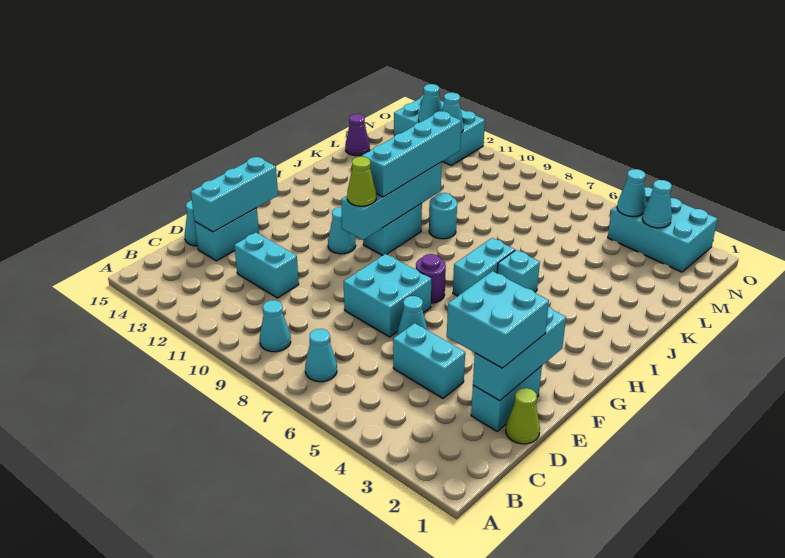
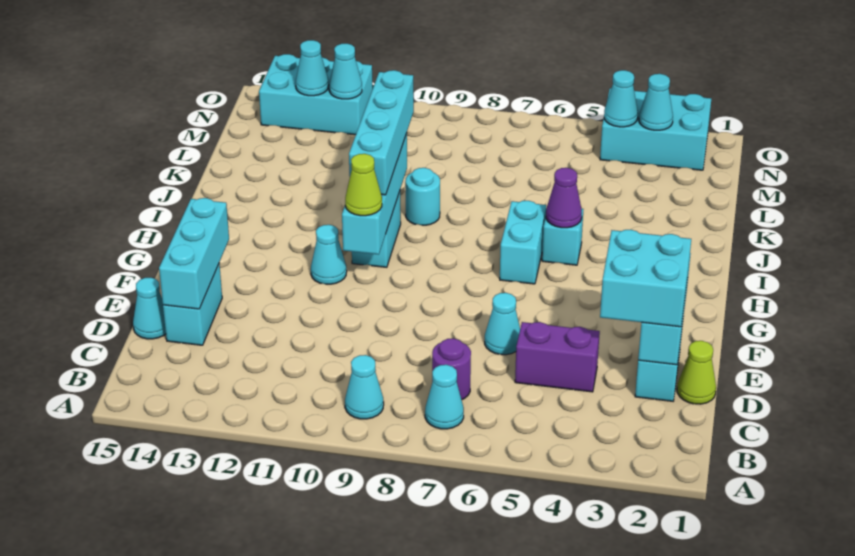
cyan 1x2 brick [393,323,465,398] -> purple 1x2 brick [515,322,600,392]
cyan 1x2 brick [234,232,299,298] -> none
cyan 2x2 brick [344,254,431,337] -> none
purple 1x1 round brick [416,254,446,303] -> purple 1x1 round brick moved to [432,338,471,400]
purple 1x1 cone [345,114,370,156] -> purple 1x1 cone moved to [546,168,582,228]

